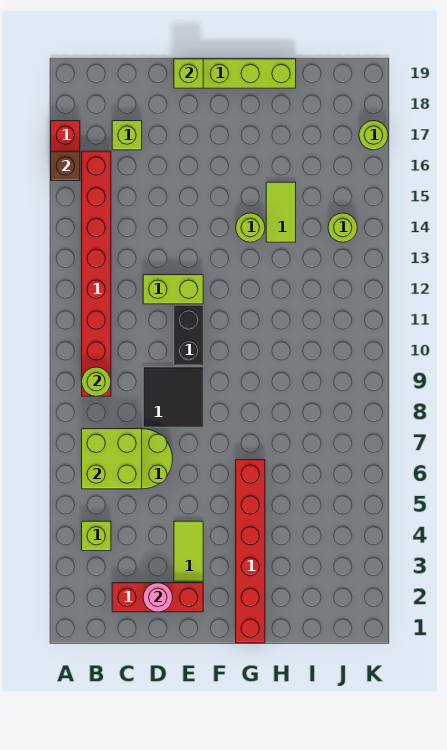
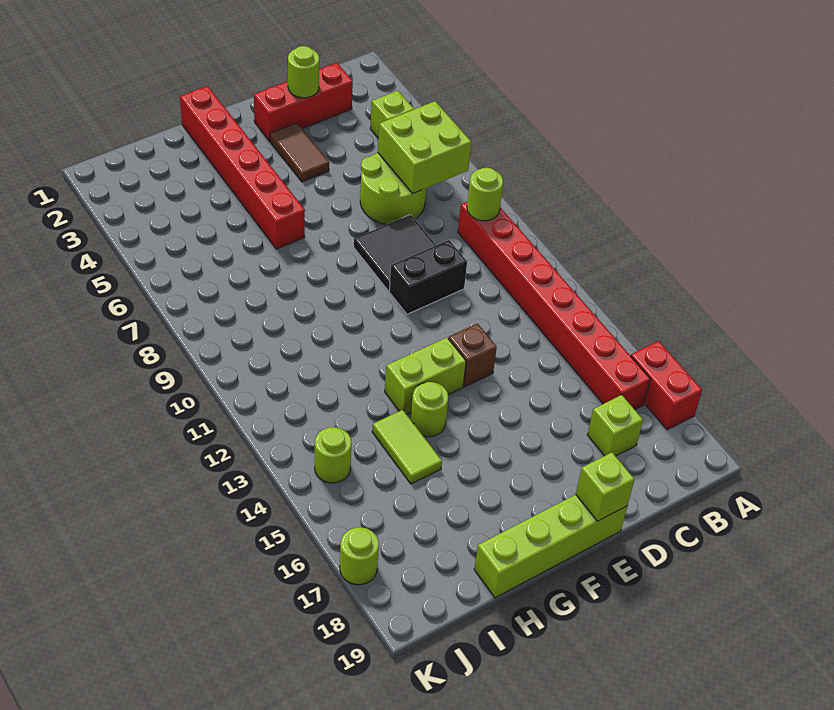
brown 1x1 brick [51,151,80,181] -> brown 1x1 brick moved to [448,324,497,387]
pink 1x1 round brick [143,583,172,612] -> lime 1x1 round brick [288,46,319,98]
lime 1x2 brick [143,275,203,304] -> lime 1x2 brick moved to [385,338,466,414]
lime 1x2 tile [174,521,203,581] -> brown 1x2 tile [270,123,329,182]
black 1x2 brick [174,305,203,366] -> black 1x2 brick turned to [389,240,467,314]

